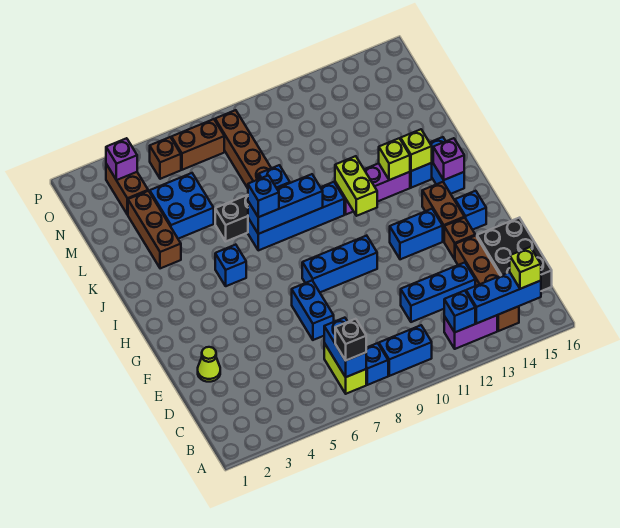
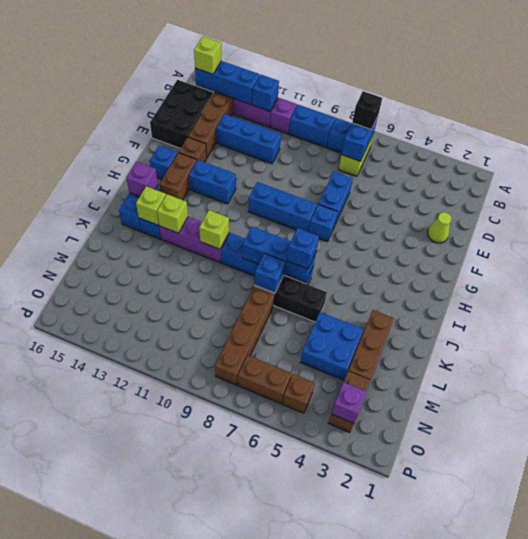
none -> purple 1x1 brick [270,98,297,134]
blue 1x1 brick [215,245,246,286] -> blue 1x1 brick moved to [309,205,338,242]
lime 1x2 brick [335,156,377,216] -> lime 1x1 brick [199,210,229,249]

